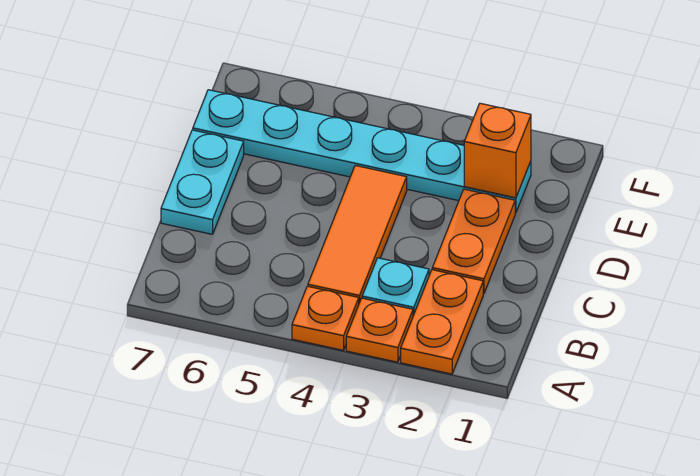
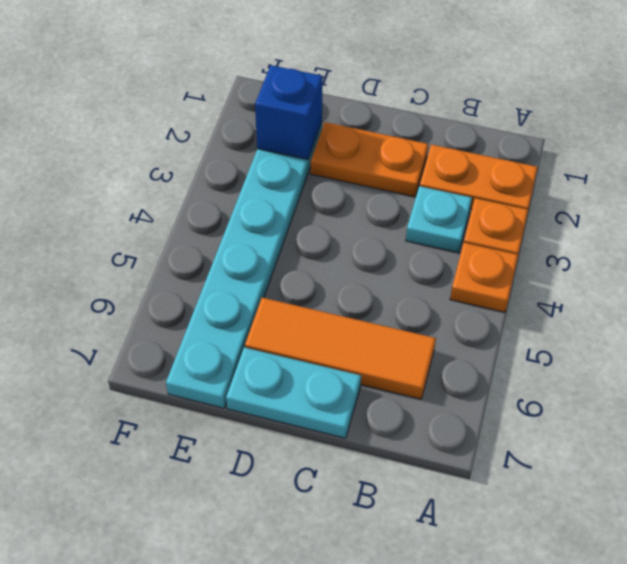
orange 1x3 tile [308,166,407,303] -> orange 1x3 tile moved to [245,298,436,399]
orange 1x1 brick [464,103,531,198] -> blue 1x1 brick [255,65,323,160]

